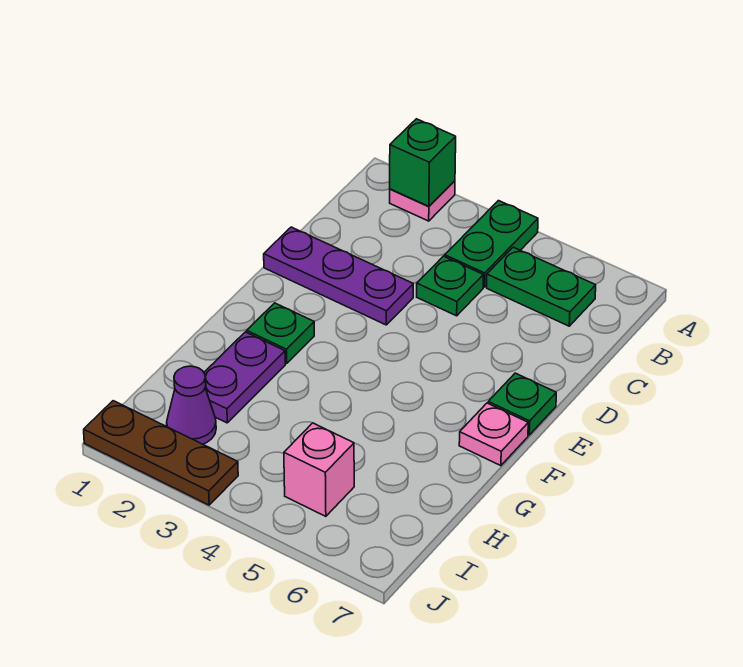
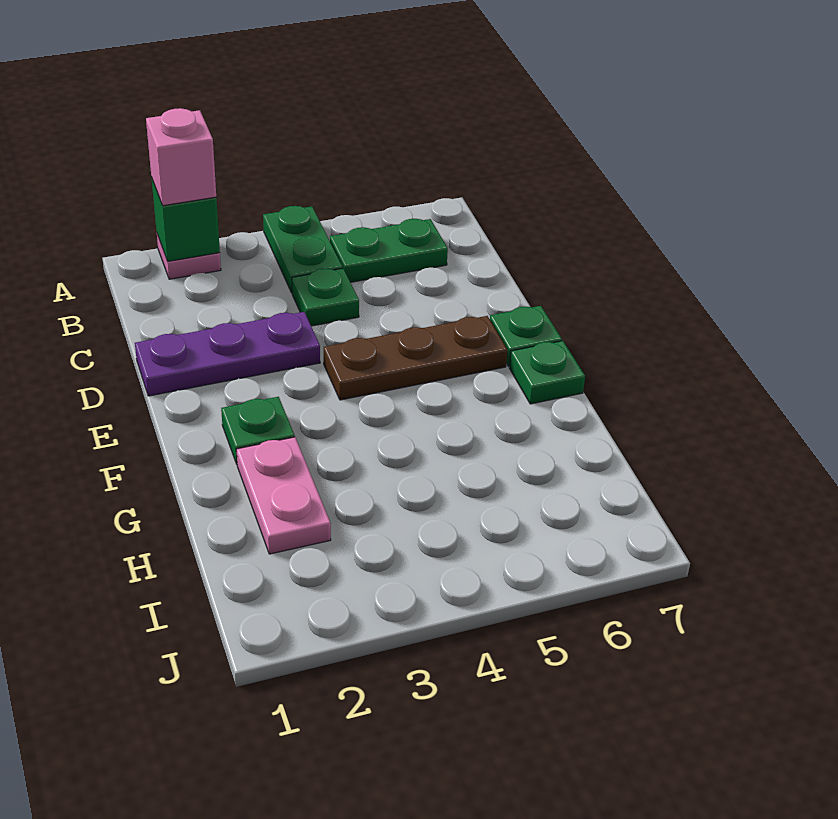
pink 1x1 plate [459,403,528,466] -> green 1x1 plate [510,341,585,404]
purple 1x2 plate [204,332,285,423] -> pink 1x2 plate [236,437,331,554]
purple 1x1 cone [167,366,216,444] -> none
pink 1x1 brick [284,423,354,516] -> pink 1x1 brick moved to [146,108,216,206]
brown 1x3 plate [84,401,238,505] -> brown 1x3 plate moved to [324,316,507,400]

